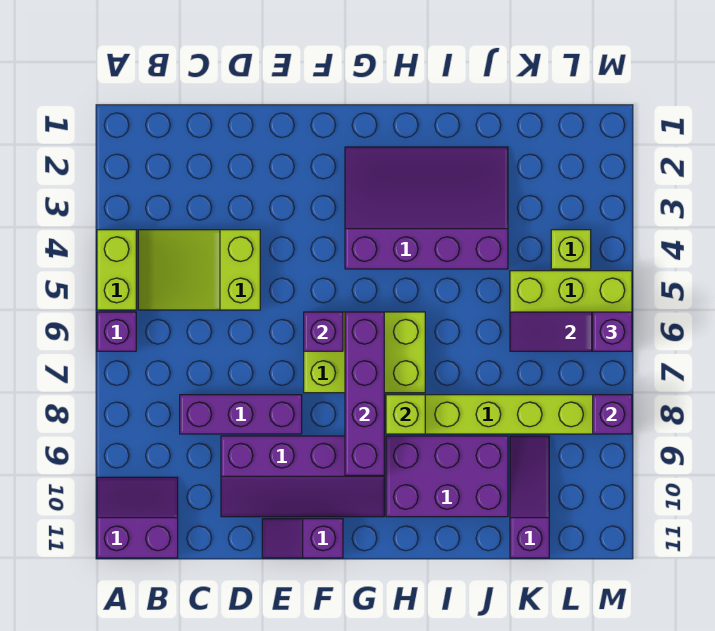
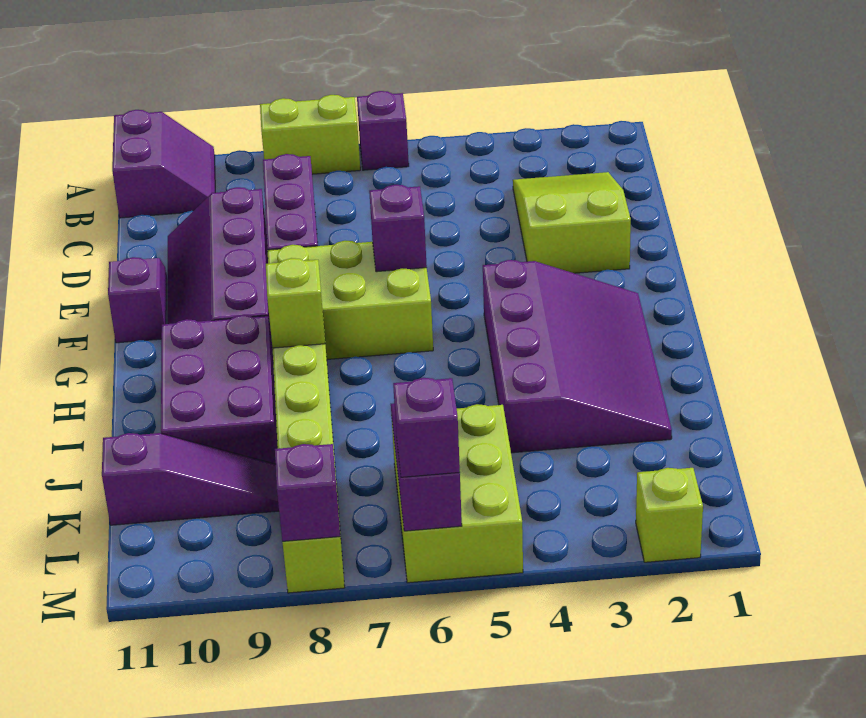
lime 1x2 brick [97,230,136,310] -> lime 1x2 brick moved to [260,95,360,174]
lime 2x3 slope [138,230,260,310] -> lime 2x3 slope moved to [513,172,631,273]
lime 2x3 brick [304,312,425,393] -> lime 2x3 brick turned to [267,241,433,359]
purple 1x4 brick [345,312,384,475] -> none
lime 1x1 brick [551,230,591,269] -> lime 1x1 brick moved to [636,468,703,562]

